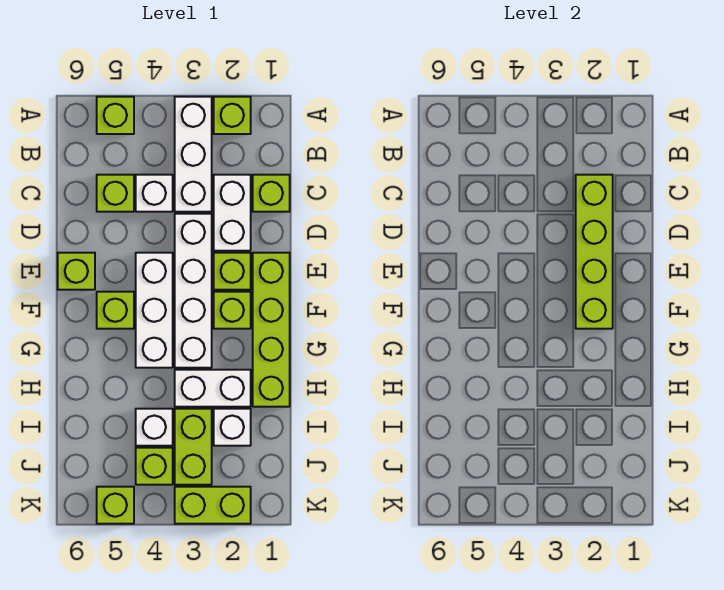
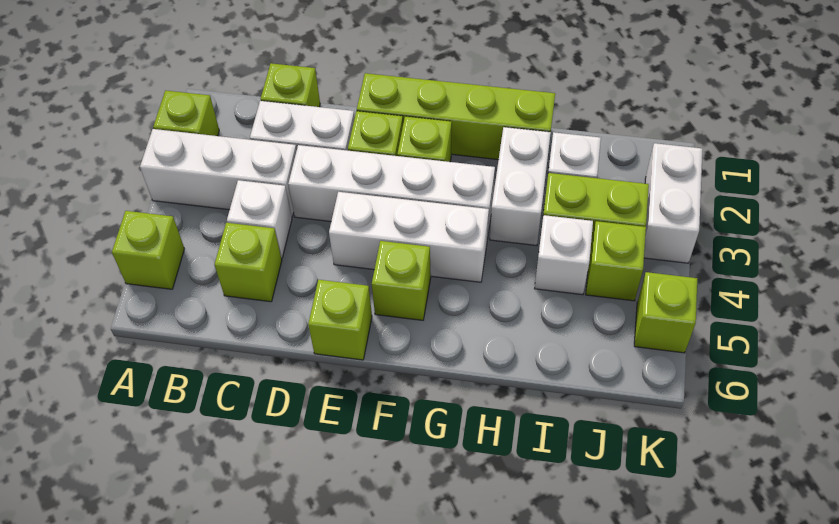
lime 1x4 brick [576,175,613,329] -> none
lime 1x2 brick [175,487,251,524] -> white 1x2 brick [644,143,702,263]

